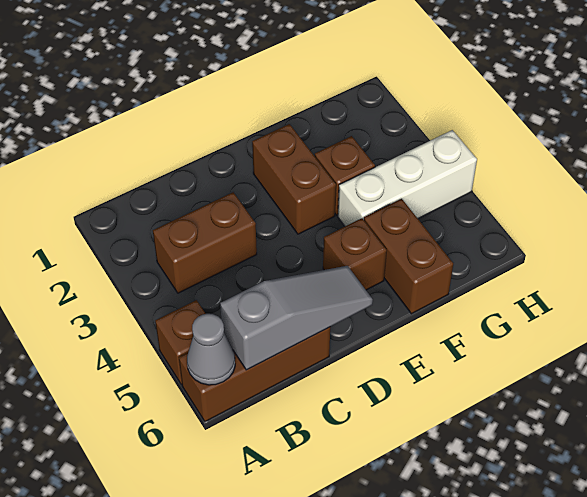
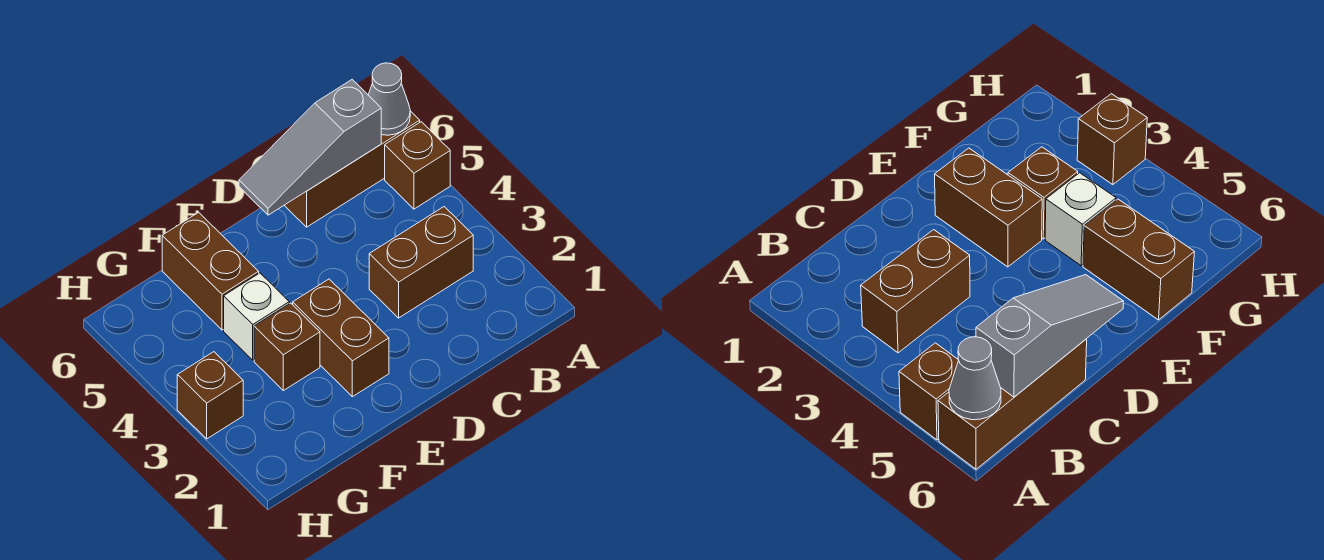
brown 1x1 brick [323,218,387,290] -> brown 1x1 brick moved to [177,352,243,439]
white 1x3 brick [338,130,477,226] -> white 1x1 brick [224,273,289,360]

